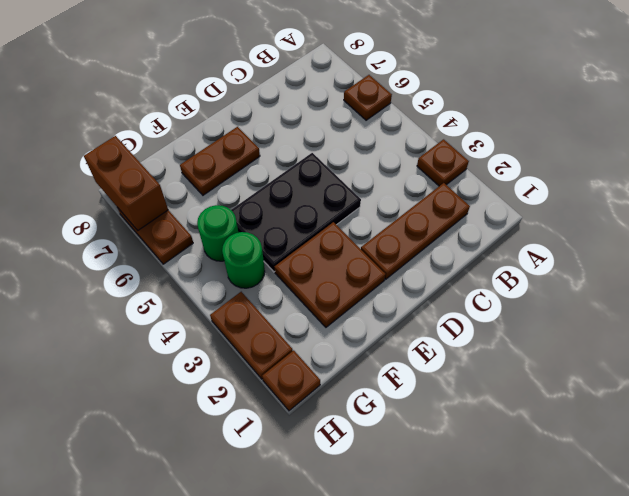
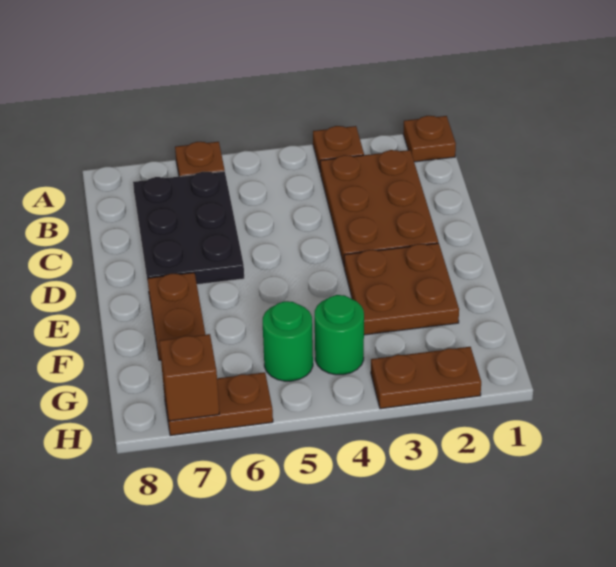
brown 1x3 plate [361,183,470,279] -> brown 2x3 plate [320,150,438,265]
black 2x3 plate [231,153,361,272] -> black 2x3 plate moved to [133,171,244,285]
brown 1x1 plate [262,350,320,411] -> brown 1x1 plate moved to [403,116,456,162]
brown 1x2 brick [84,136,168,231] -> brown 1x1 brick [159,334,219,421]

